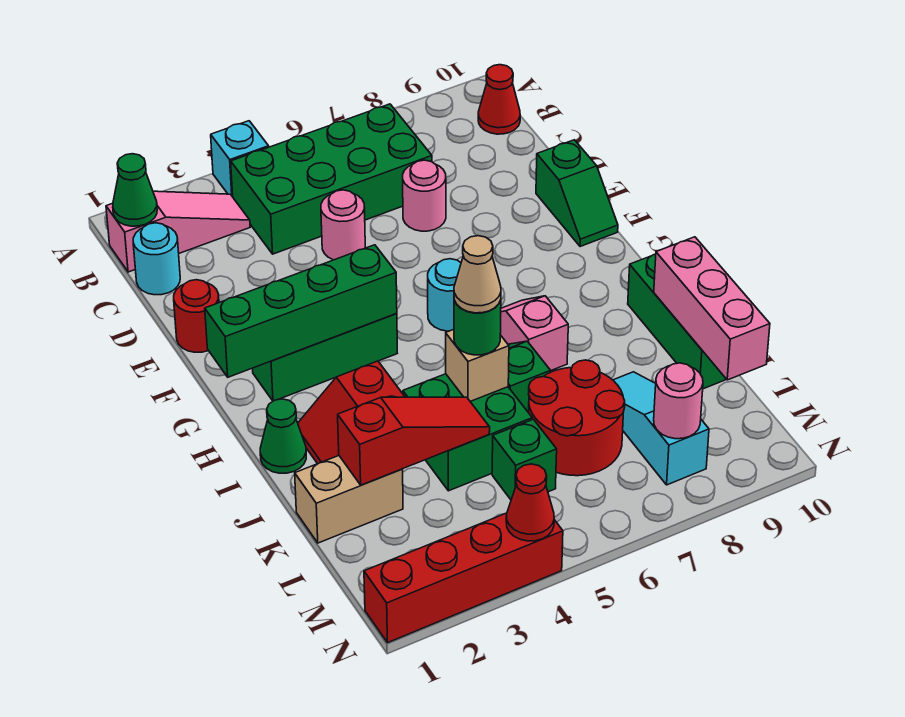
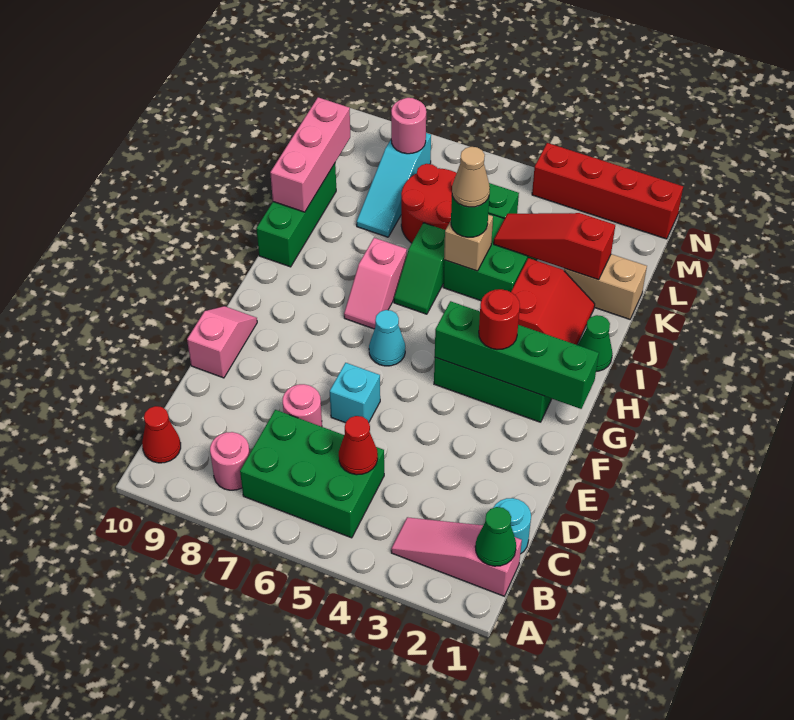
cyan 1x1 brick [211,121,269,197] -> cyan 1x1 brick moved to [330,363,380,423]
green 2x4 brick [231,104,432,254] -> green 2x3 brick [240,410,384,538]
pink 1x1 round brick [321,190,365,260] -> pink 1x1 round brick moved to [210,432,250,490]
red 1x1 round brick [174,280,219,352] -> red 1x1 round brick moved to [479,289,520,349]
green 1x2 slope [536,140,618,247] -> pink 1x2 slope [187,306,257,378]
cyan 1x1 round brick [428,259,461,331] -> cyan 1x1 cone [369,310,405,366]
red 1x1 cone [506,464,554,541] -> red 1x1 cone moved to [339,416,378,475]

